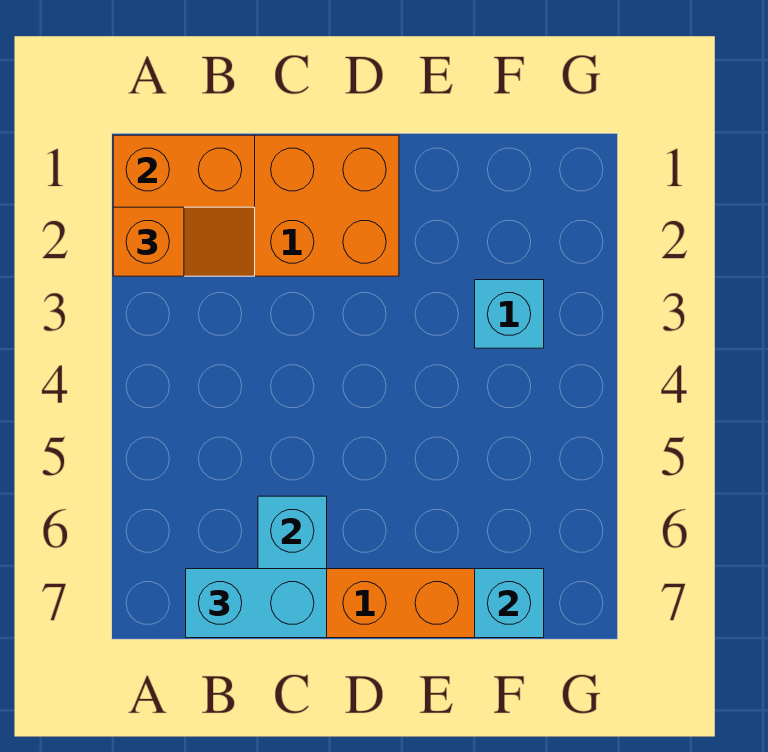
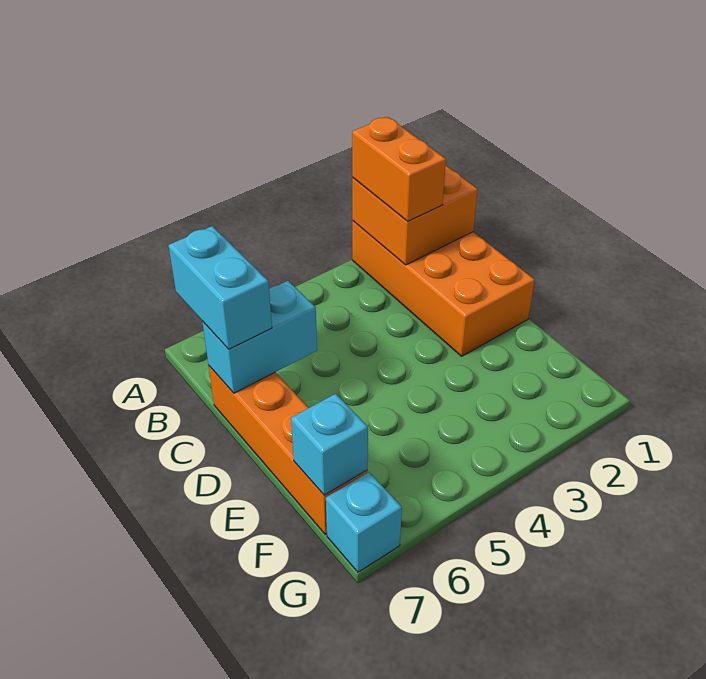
orange 1x2 slope [113,207,255,276] -> orange 1x2 brick [352,117,446,221]
cyan 1x1 brick [475,280,544,348] -> cyan 1x1 brick moved to [326,472,402,572]

